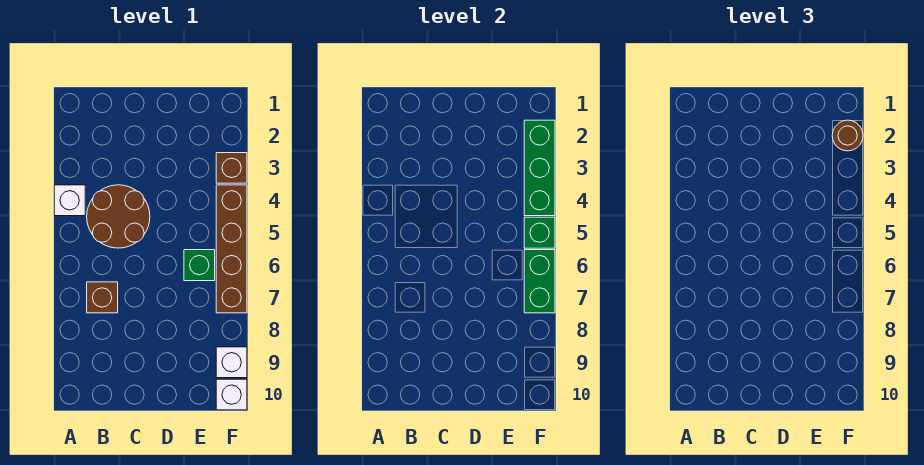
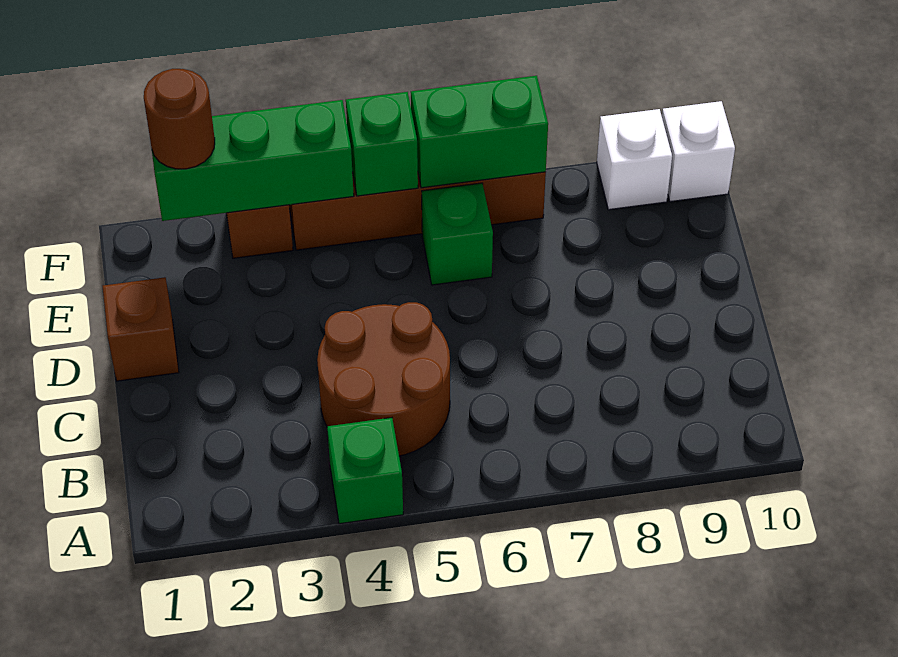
white 1x1 brick [54,185,85,216] -> green 1x1 brick [327,418,403,524]
brown 1x1 brick [87,282,118,313] -> brown 1x1 brick moved to [103,277,179,381]

